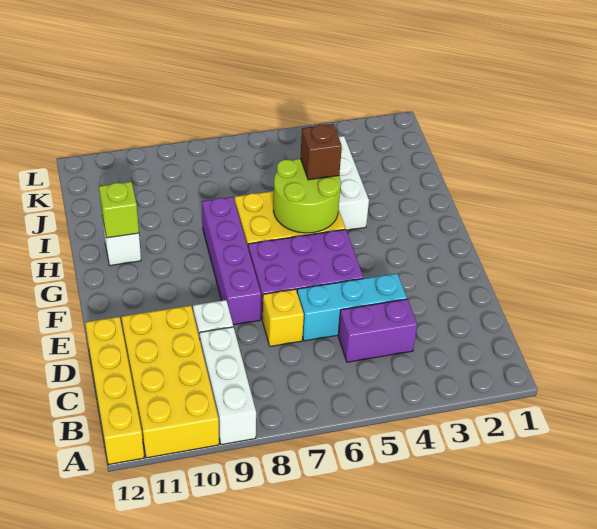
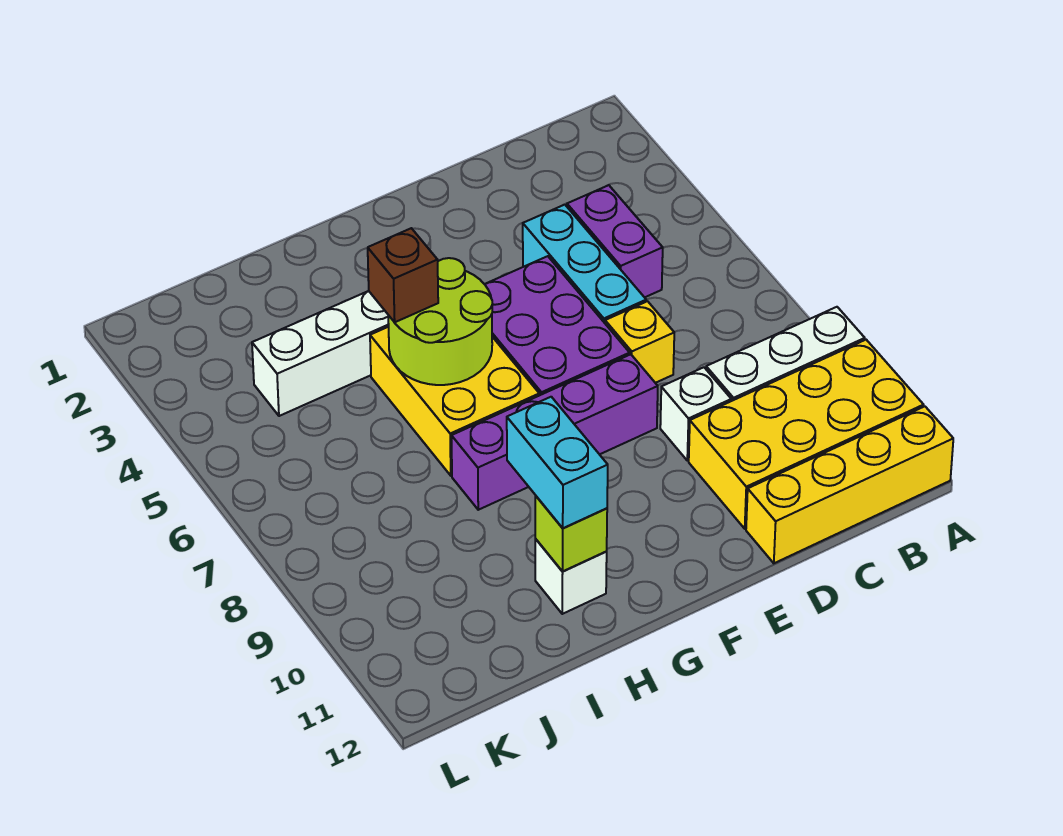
none -> cyan 1x2 brick [507,397,608,528]

